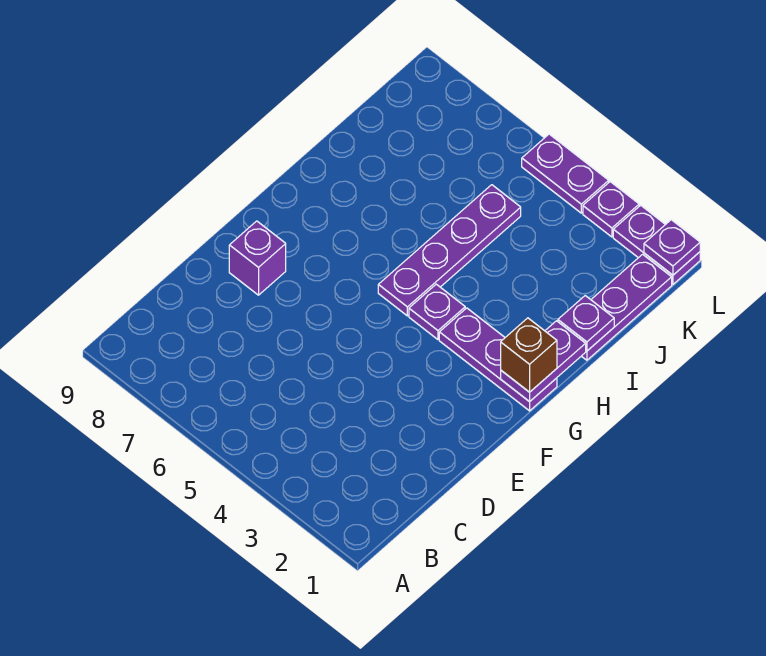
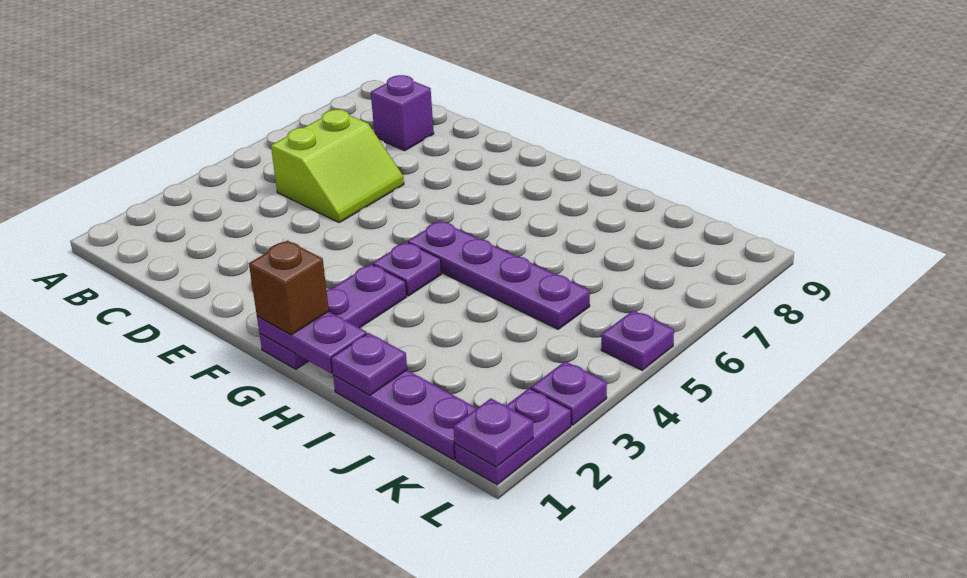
none -> lime 2x2 slope [271,110,404,223]
purple 1x1 brick [229,221,286,295] -> purple 1x1 brick moved to [371,75,434,151]
purple 1x2 plate [522,134,609,213] -> purple 1x1 plate [601,311,674,370]

